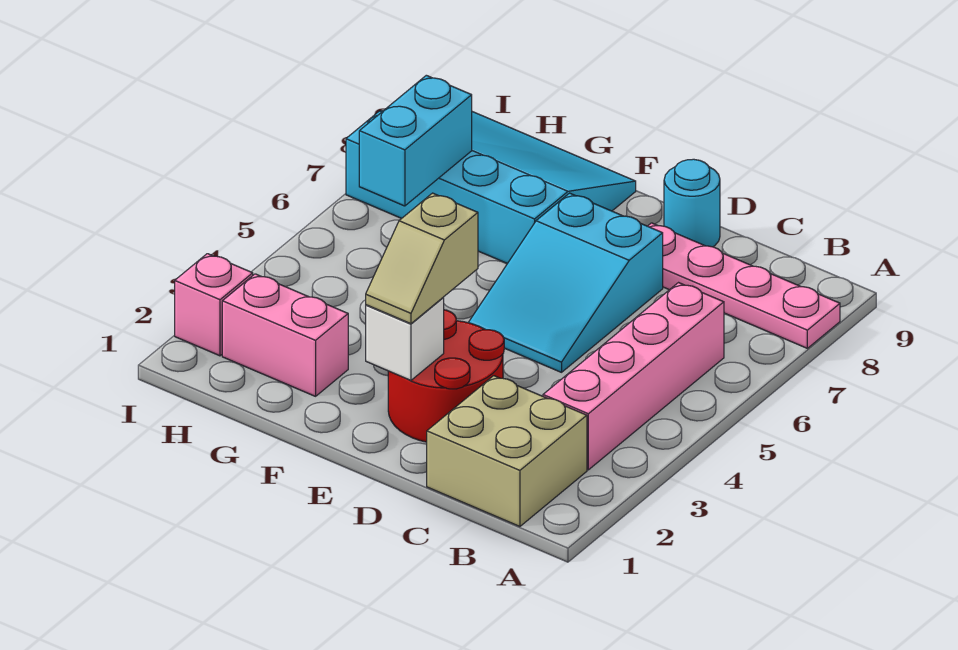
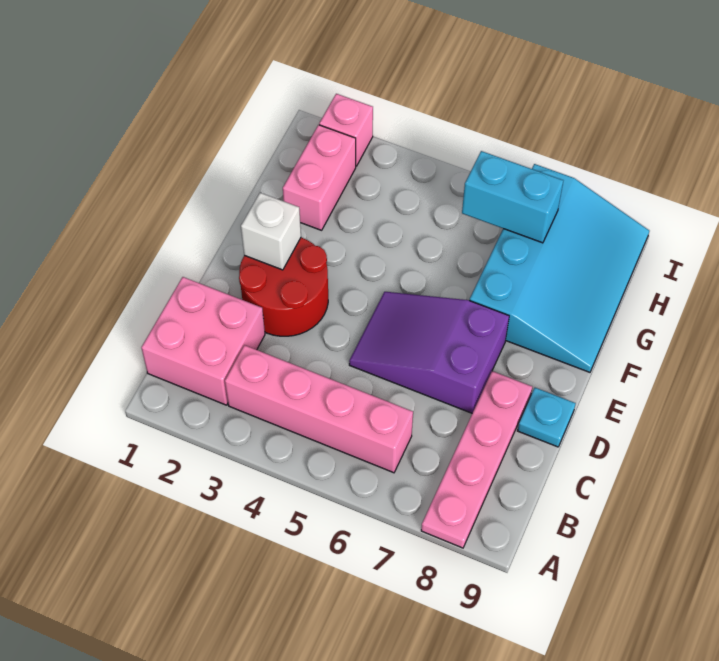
tan 2x2 brick [427,376,587,527] -> pink 2x2 brick [141,277,265,405]
cyan 2x3 slope [468,193,663,372] -> purple 2x3 slope [349,292,509,413]
cyan 1x1 round brick [664,159,720,247] -> cyan 1x1 plate [517,388,576,447]
tan 1x2 slope [366,193,478,324] -> none

